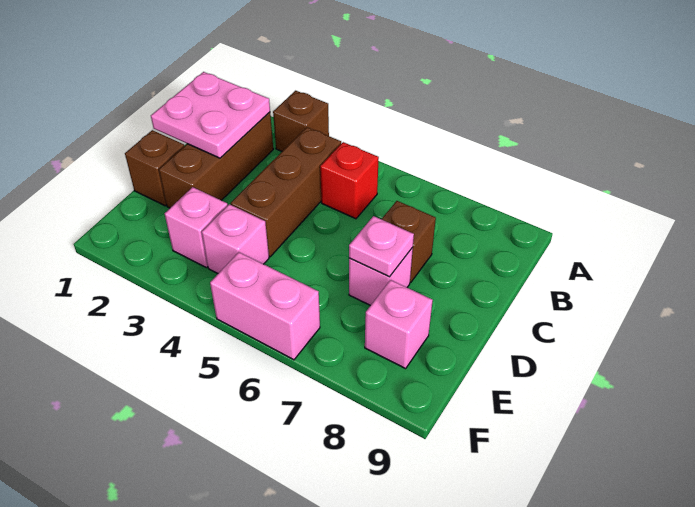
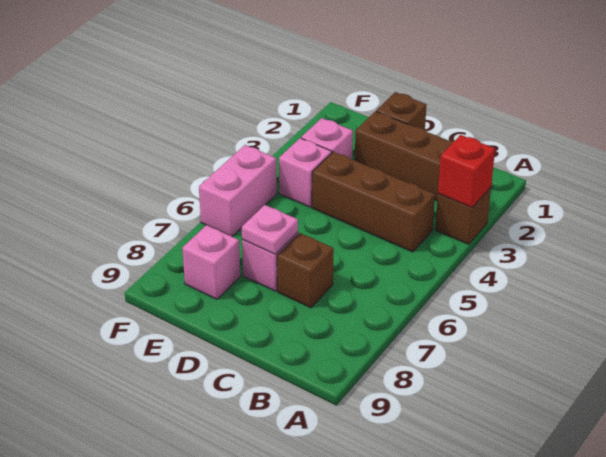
pink 2x2 plate [151,72,270,158] -> none
red 1x1 brick [320,142,379,219] -> red 1x1 brick moved to [438,135,495,207]

